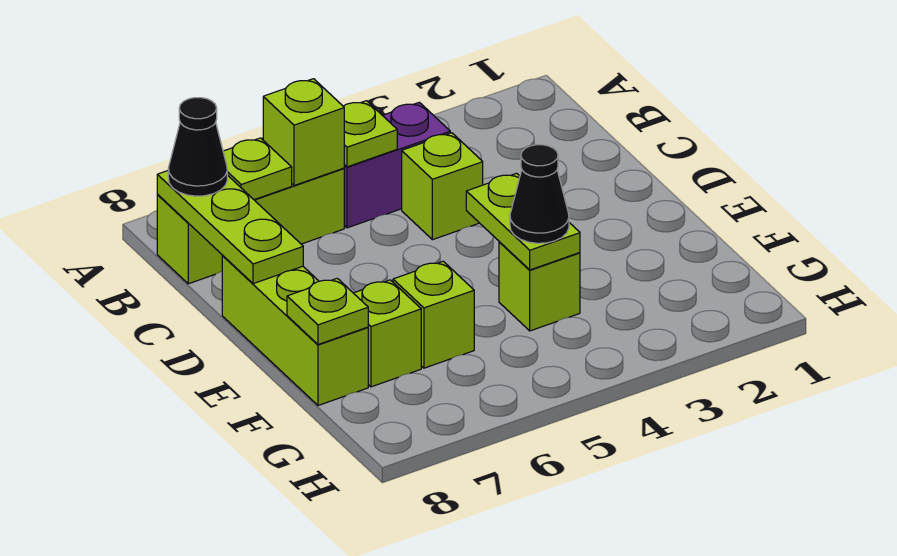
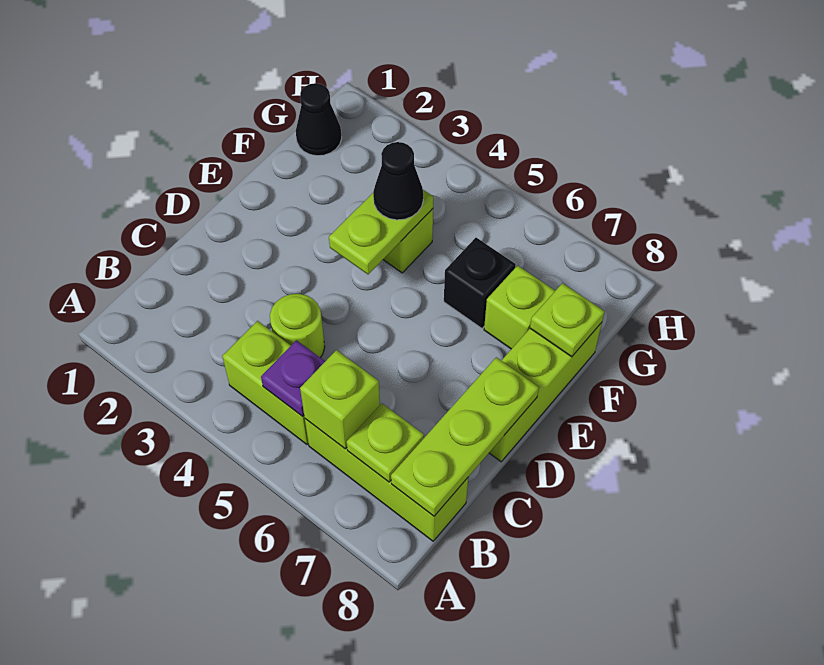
purple 1x2 brick [344,102,450,228] -> lime 1x2 brick [222,321,308,444]
lime 1x1 plate [343,101,397,167] -> purple 1x1 plate [261,340,325,417]
black 1x1 cone [168,98,227,196] -> black 1x1 cone moved to [296,83,342,156]
lime 1x1 brick [402,133,483,240] -> lime 1x1 round brick [270,294,325,358]
lime 1x1 brick [393,261,474,368] -> black 1x1 brick [444,238,516,328]

